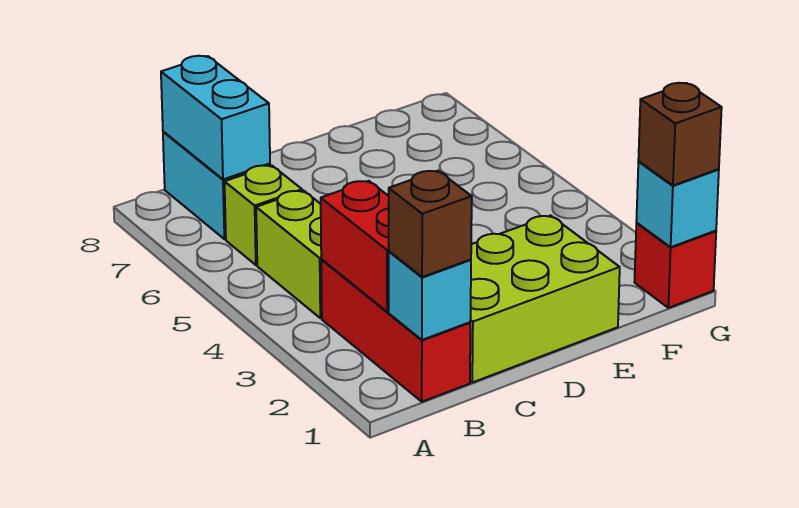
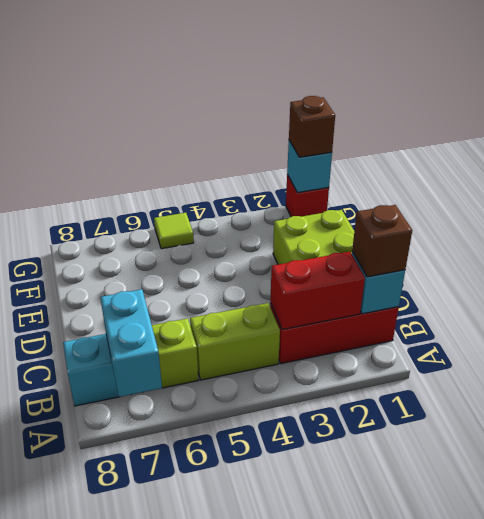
cyan 1x2 brick [161,56,270,179] -> cyan 1x2 brick turned to [100,289,162,397]
none -> lime 1x1 tile [154,213,194,249]

